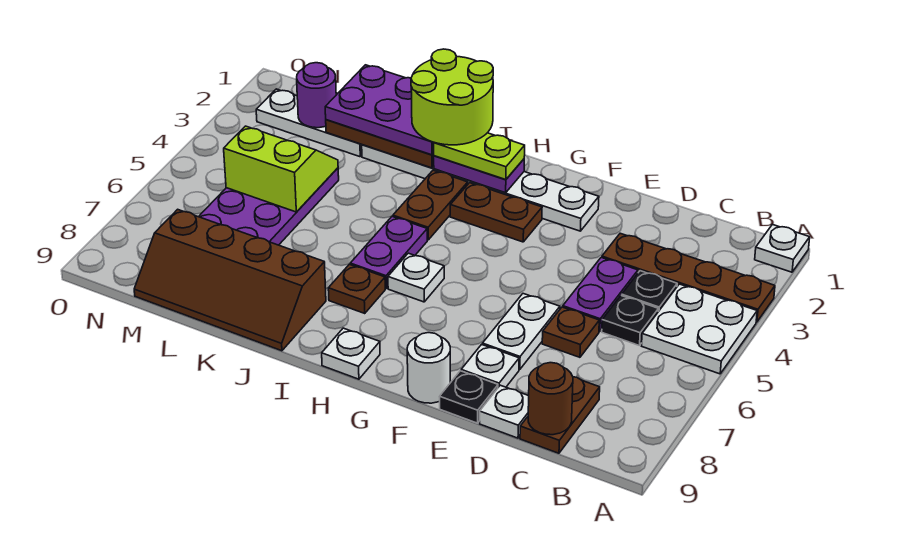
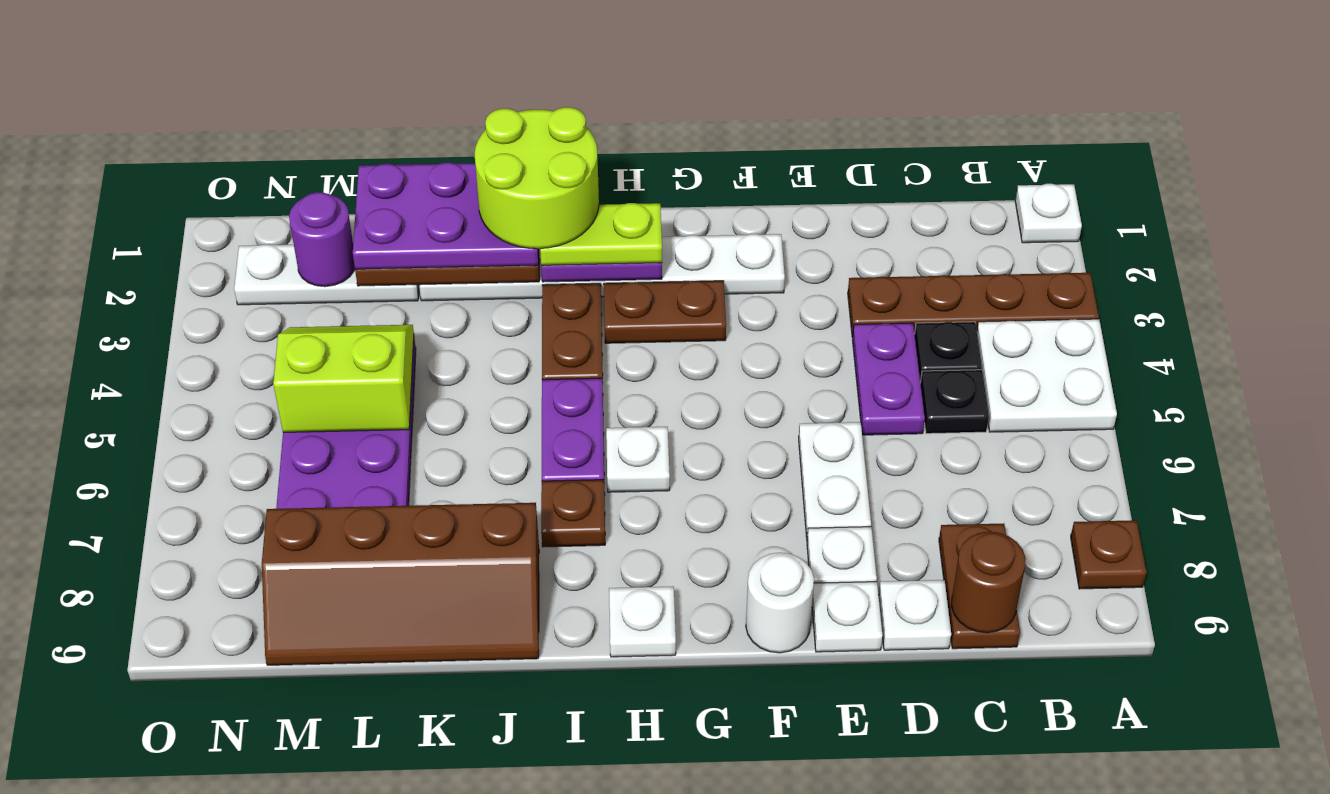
brown 1x1 plate [542,307,599,357] -> brown 1x1 plate moved to [1071,520,1147,589]
black 1x1 plate [439,371,498,423] -> white 1x1 plate [812,582,883,652]

